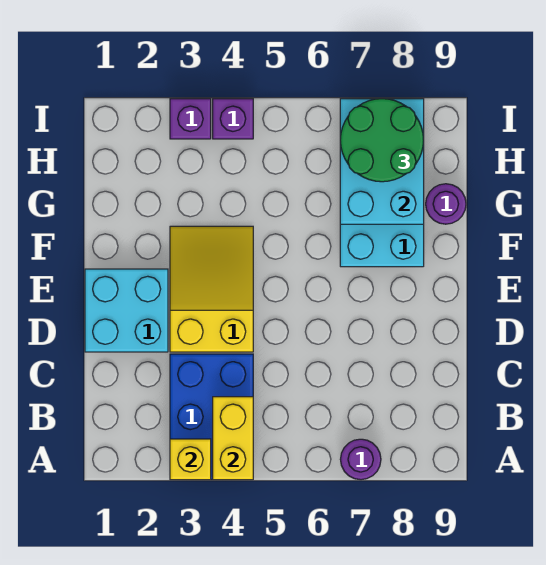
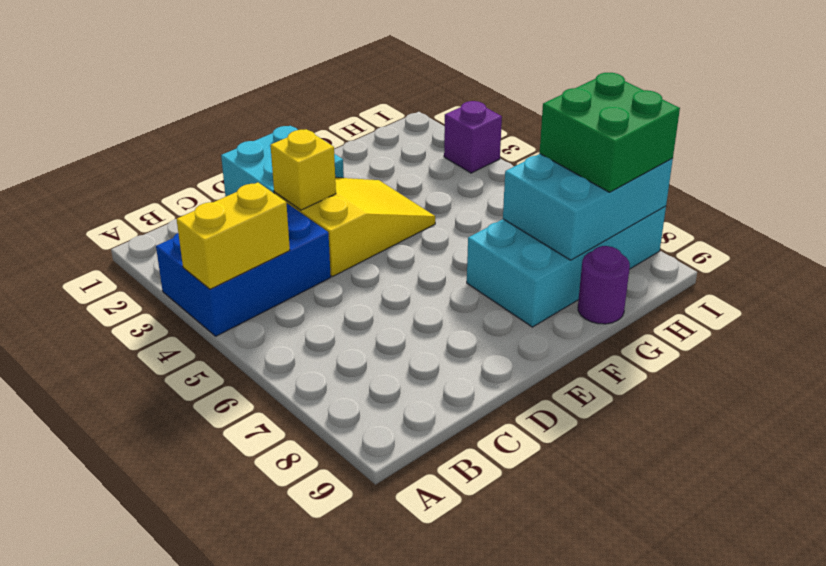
yellow 1x1 brick [170,439,211,480] -> yellow 1x1 brick moved to [271,129,336,210]
purple 1x1 round brick [340,439,381,480] -> none
green 2x2 round brick [340,99,424,182] -> green 2x2 brick [540,73,680,192]
purple 1x1 brick [213,99,253,139] -> none

